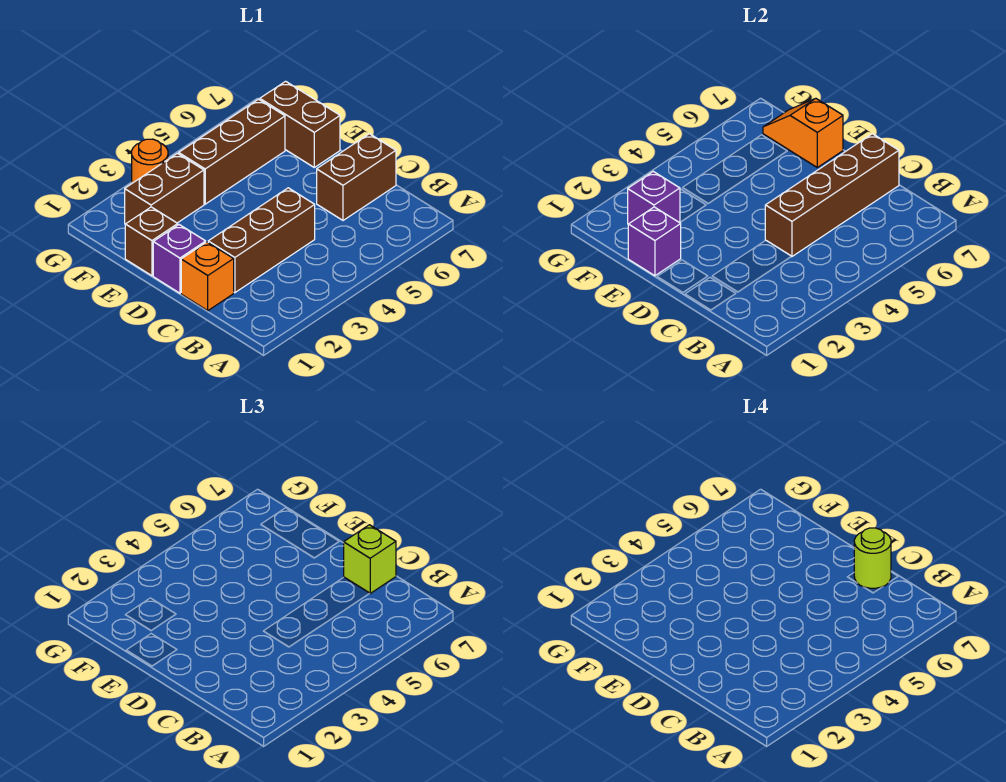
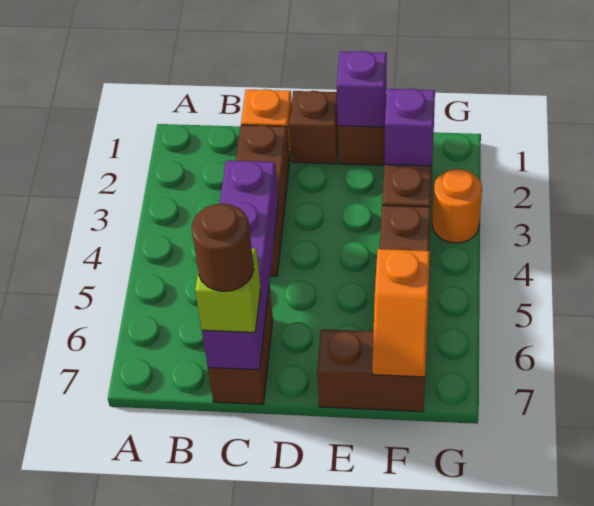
brown 1x4 brick [765,134,899,257] -> purple 1x4 brick [202,161,278,370]
lime 1x1 round brick [854,528,891,588] -> brown 1x1 round brick [192,204,254,291]
purple 1x1 brick [153,225,206,293] -> brown 1x1 brick [289,91,338,164]
orange 1x2 slope [763,98,843,167] -> orange 1x2 slope turned to [372,249,430,377]

